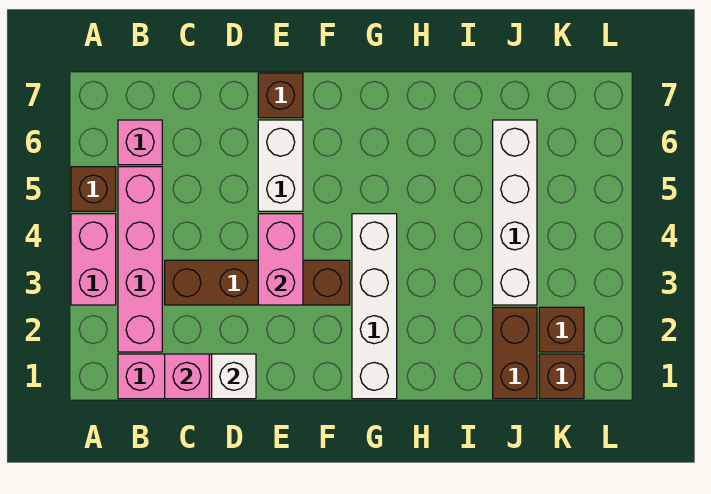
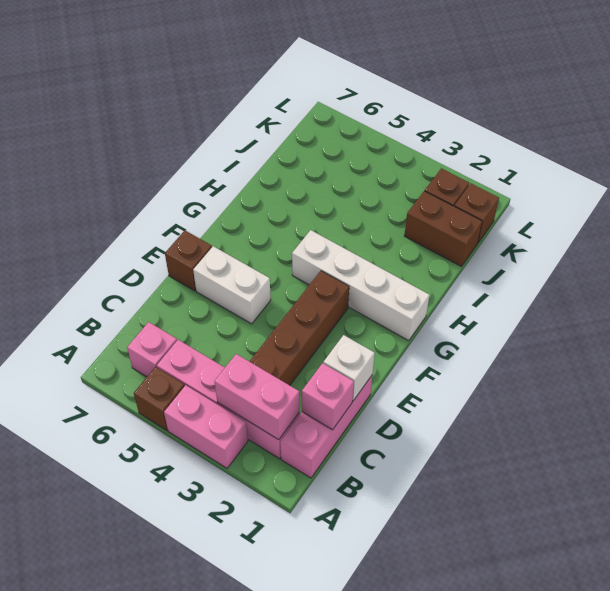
pink 1x2 brick [258,214,303,305] -> pink 1x2 brick moved to [214,354,299,440]
white 1x4 brick [493,120,537,305] -> none

